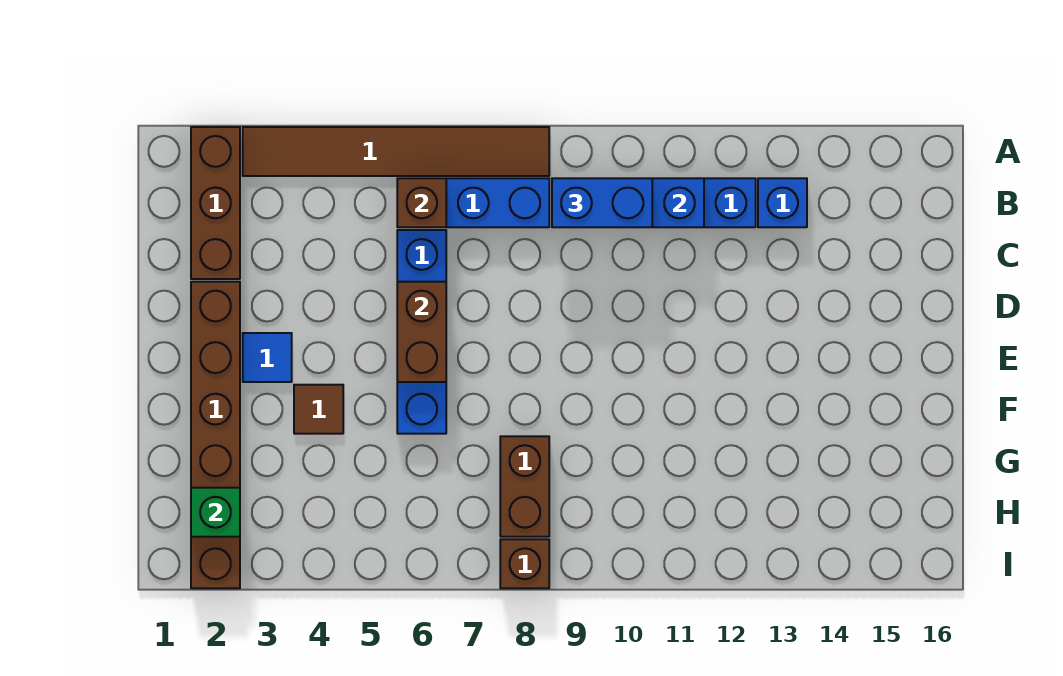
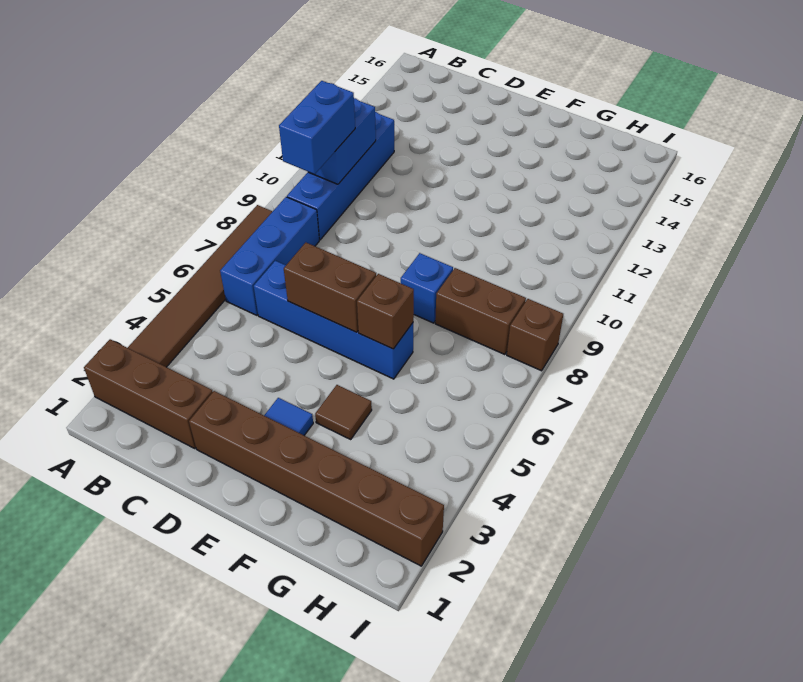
brown 1x1 brick [397,178,446,227] -> brown 1x1 brick moved to [357,274,414,349]
blue 1x1 brick [758,178,807,227] -> blue 1x1 brick moved to [401,253,453,323]
green 1x1 brick [191,488,240,537] -> none

